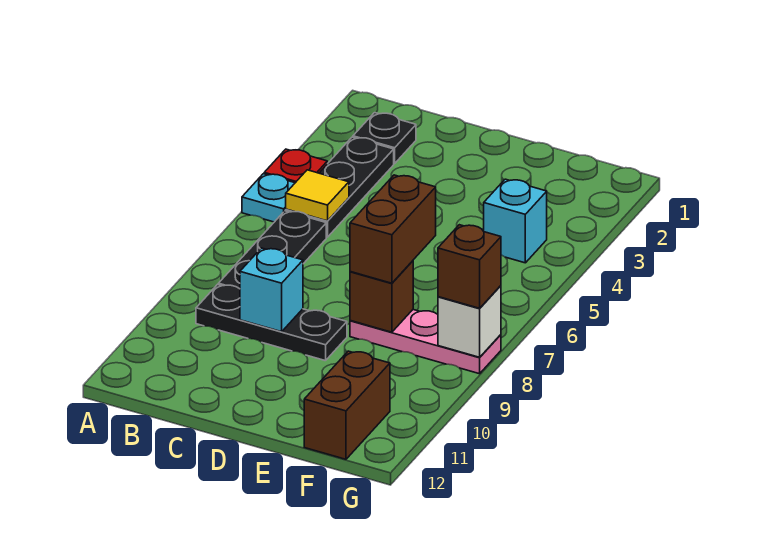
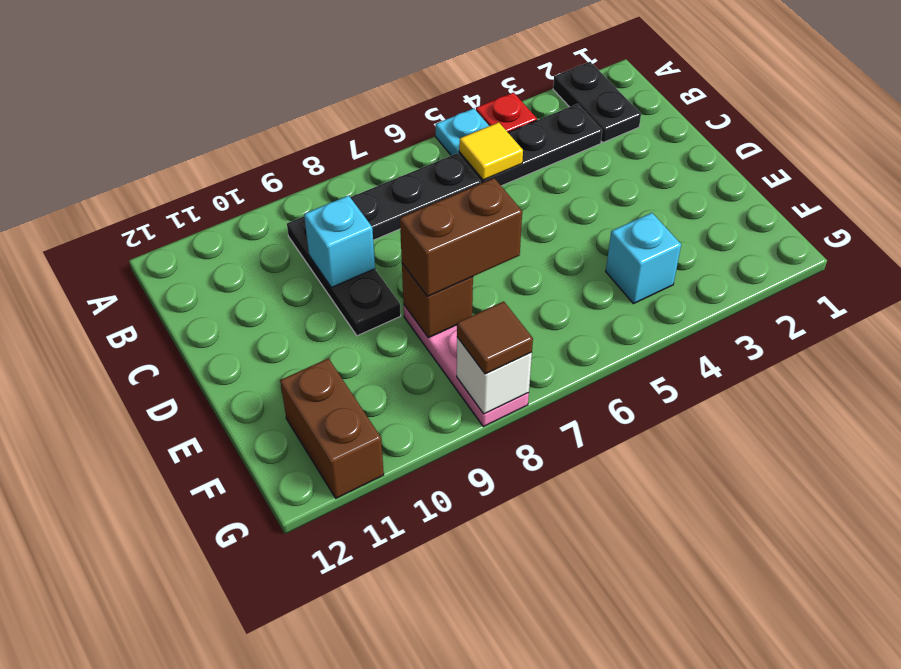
black 1x1 plate [353,113,416,163] -> black 1x2 plate [553,62,641,142]
brown 1x2 brick [304,351,390,459] -> brown 1x2 brick turned to [280,358,384,498]
brown 1x1 brick [438,225,501,308] -> brown 1x1 tile [457,301,533,374]

